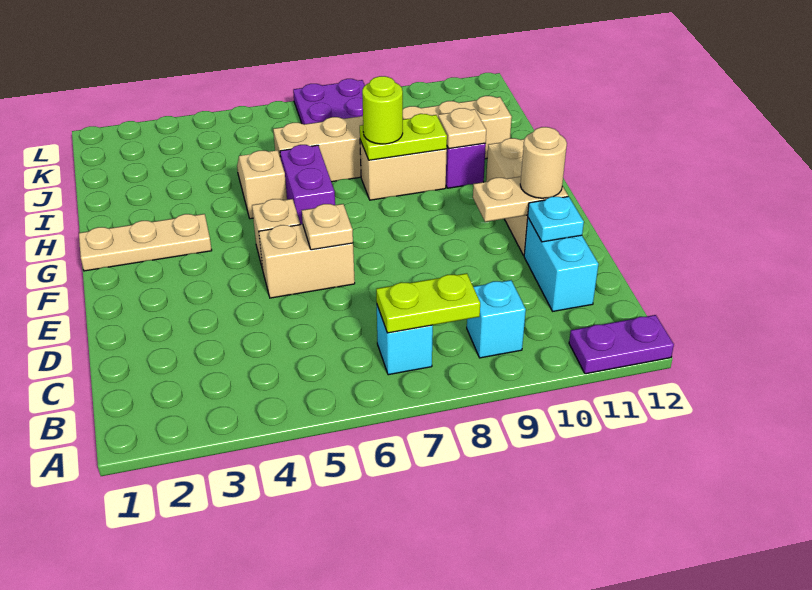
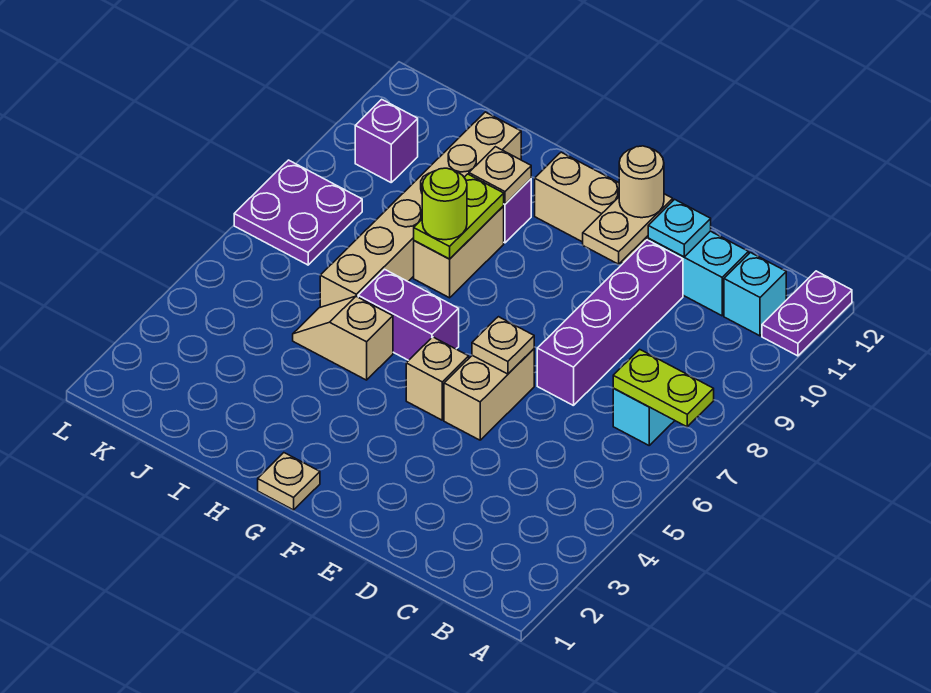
lime 1x2 plate [376,273,480,333] -> lime 1x2 plate turned to [613,349,714,427]
cyan 1x1 brick [467,280,526,358] -> cyan 1x1 brick moved to [724,253,786,336]
none -> purple 1x4 brick [537,240,683,406]
tan 1x3 plate [79,214,212,271] -> tan 1x1 plate [258,453,320,510]
none -> purple 1x1 brick [355,99,418,182]

